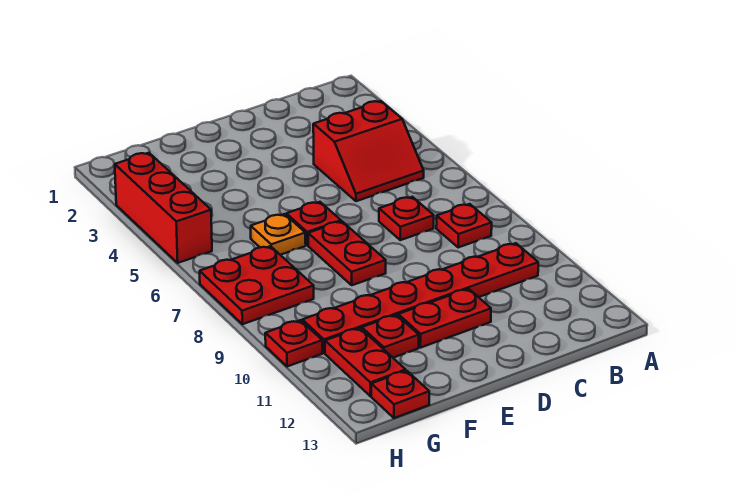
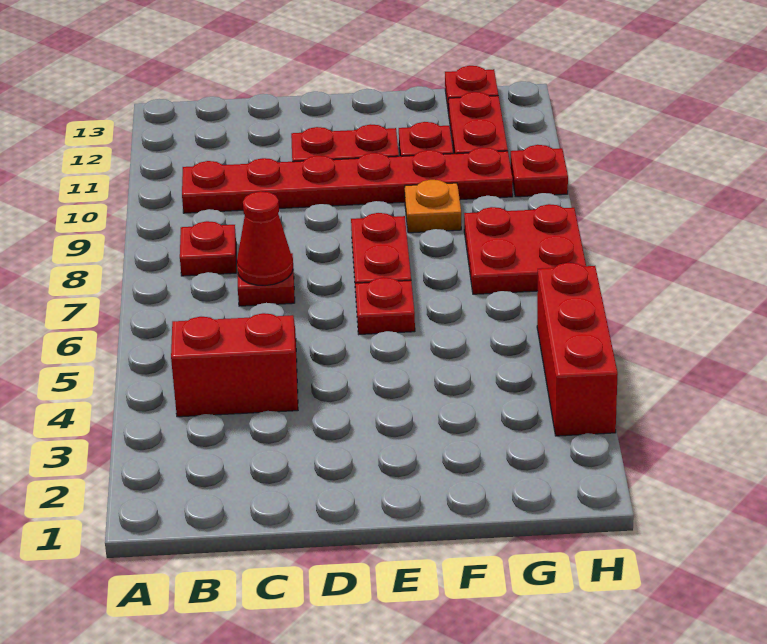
none -> red 1x1 cone [237,191,293,286]
orange 1x1 plate [251,214,306,255] -> orange 1x1 plate moved to [405,180,461,233]

